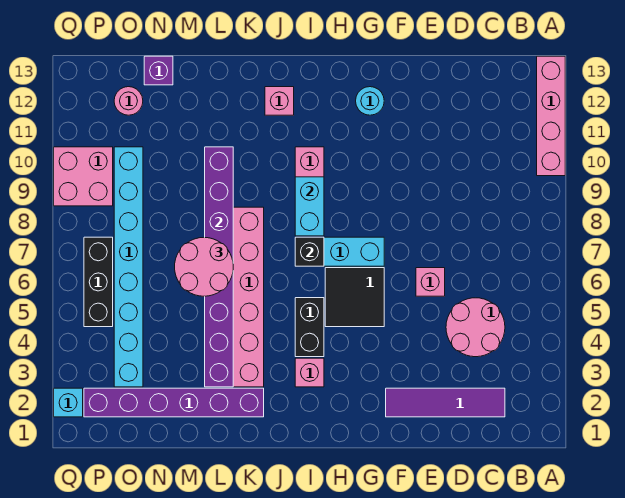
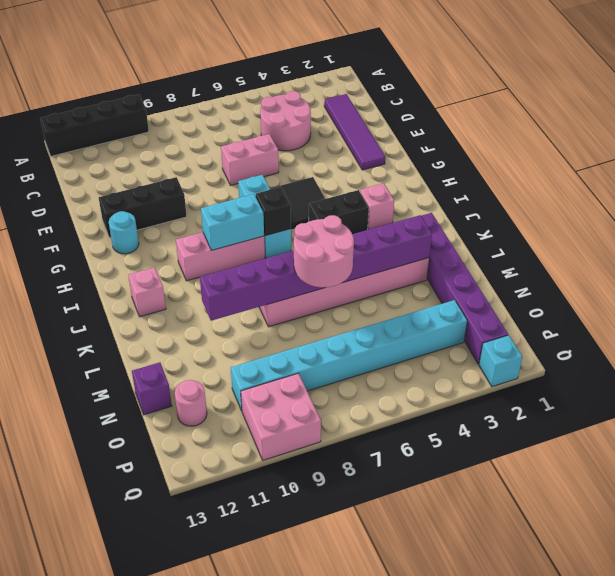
pink 1x4 brick [537,56,565,176] -> black 1x4 brick [40,94,149,156]
pink 1x1 brick [416,268,445,296] -> pink 1x2 brick [221,134,279,185]
black 1x3 brick [84,237,113,327] -> black 1x3 brick moved to [99,177,187,238]

